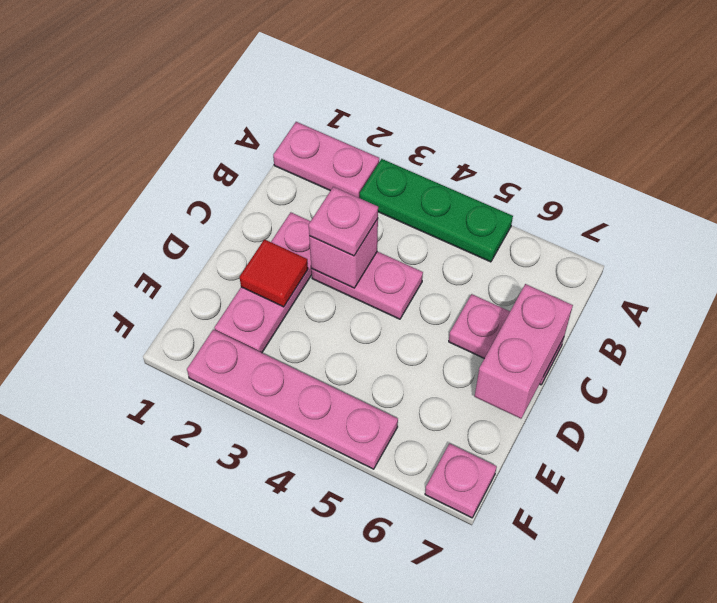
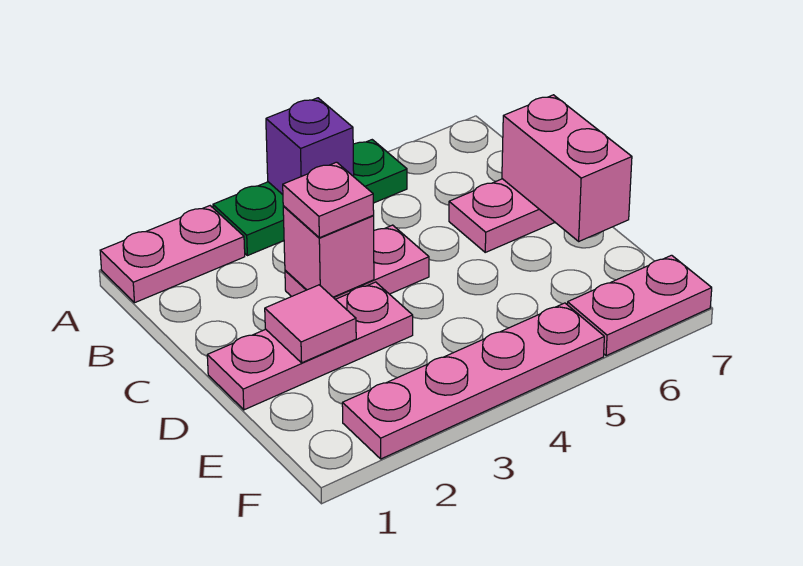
none -> purple 1x1 brick [266,98,354,195]
pink 1x3 plate [214,212,312,353] -> pink 1x3 plate turned to [207,282,413,410]
red 1x1 tile [240,239,308,307] -> pink 1x1 tile [265,285,356,363]
pink 1x1 plate [425,444,497,518] -> pink 1x2 plate [567,255,712,356]

